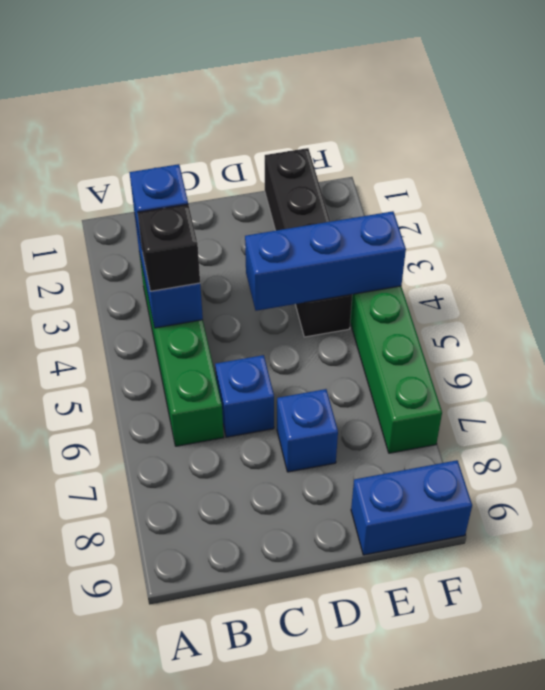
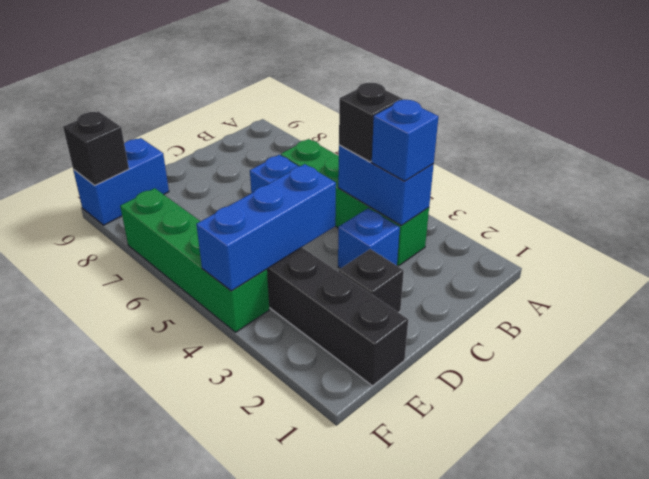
none -> black 1x1 brick [339,249,404,313]
blue 1x1 brick [277,389,338,472] -> blue 1x1 brick moved to [338,208,400,269]
none -> black 1x1 brick [63,112,129,185]

